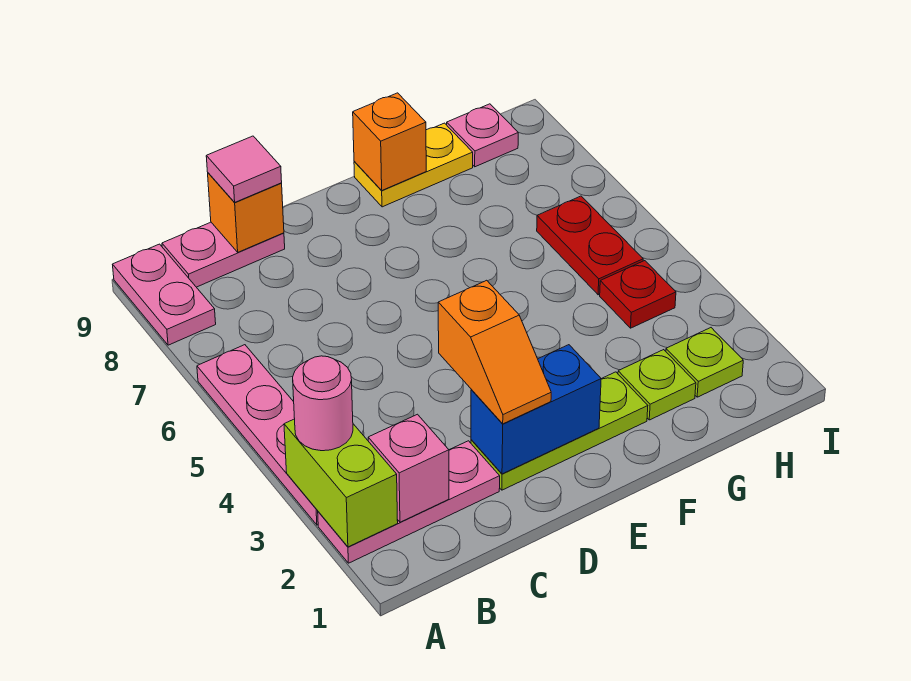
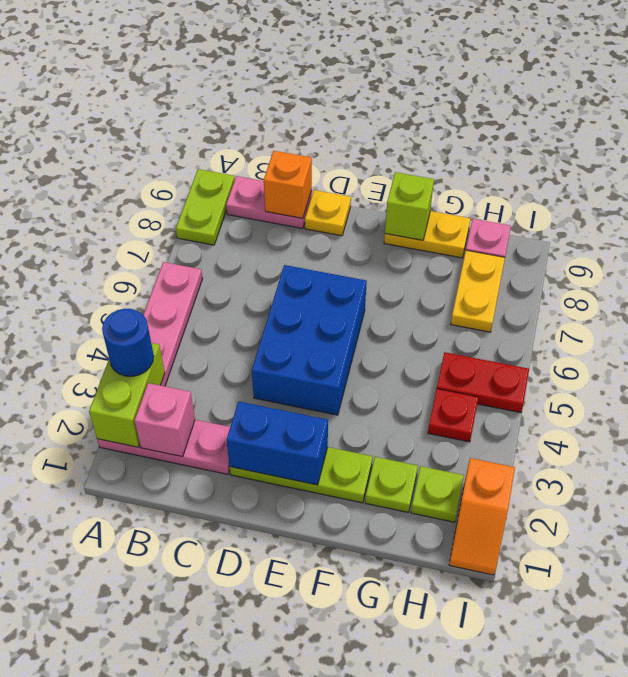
pink 1x1 round brick [293,356,353,451] -> blue 1x1 round brick [102,309,154,376]
pink 1x2 plate [113,244,216,345] -> lime 1x2 plate [176,169,235,245]
pink 1x1 tile [206,136,282,202] -> none
orange 1x2 slope [438,280,551,424] -> orange 1x2 slope moved to [449,458,515,575]
none -> blue 2x3 brick [252,265,367,415]
none -> yellow 1x1 plate [305,190,351,236]
orange 1x1 brick [353,93,426,190] -> lime 1x1 brick [385,172,434,240]
red 1x2 plate [537,196,643,295] -> red 1x2 plate turned to [437,352,529,413]
none -> yellow 1x2 plate [451,250,505,332]

